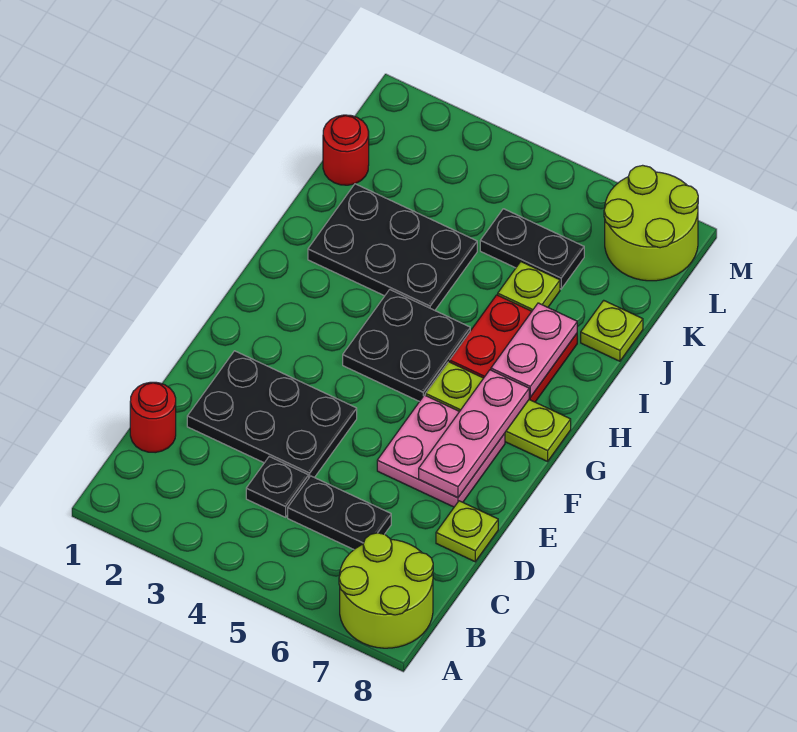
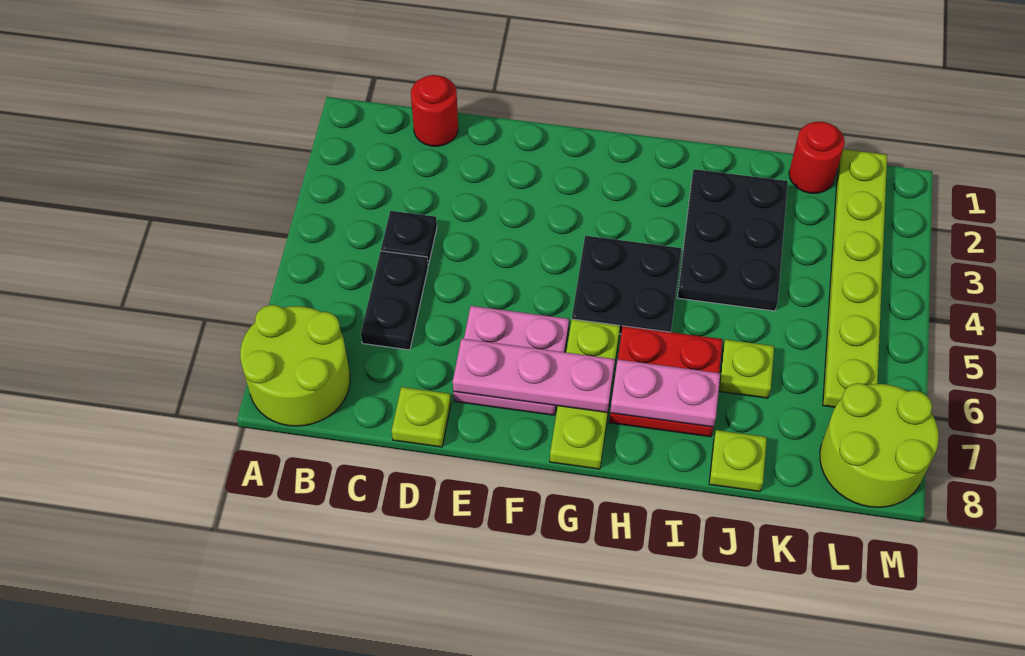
black 2x3 plate [187,351,357,478] -> none
black 1x2 plate [480,209,584,289] -> none
none -> lime 1x6 plate [823,149,887,407]

